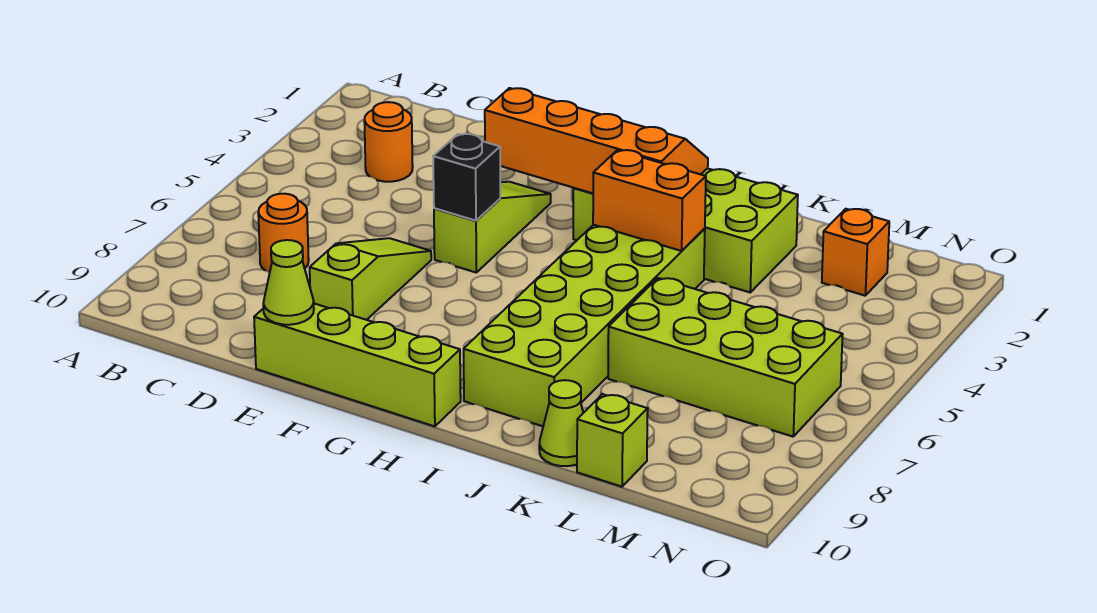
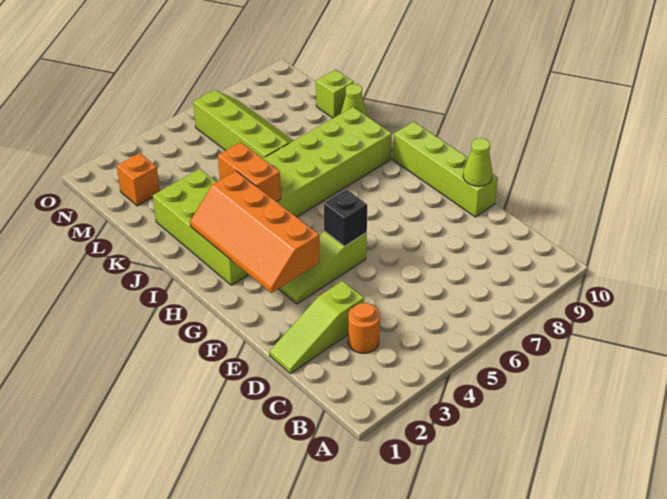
orange 1x1 round brick [258,194,309,273] -> none
lime 1x3 slope [310,238,431,320] -> lime 1x3 slope moved to [269,281,364,374]
lime 2x4 brick [608,278,843,437] -> lime 2x4 slope [193,90,293,159]

